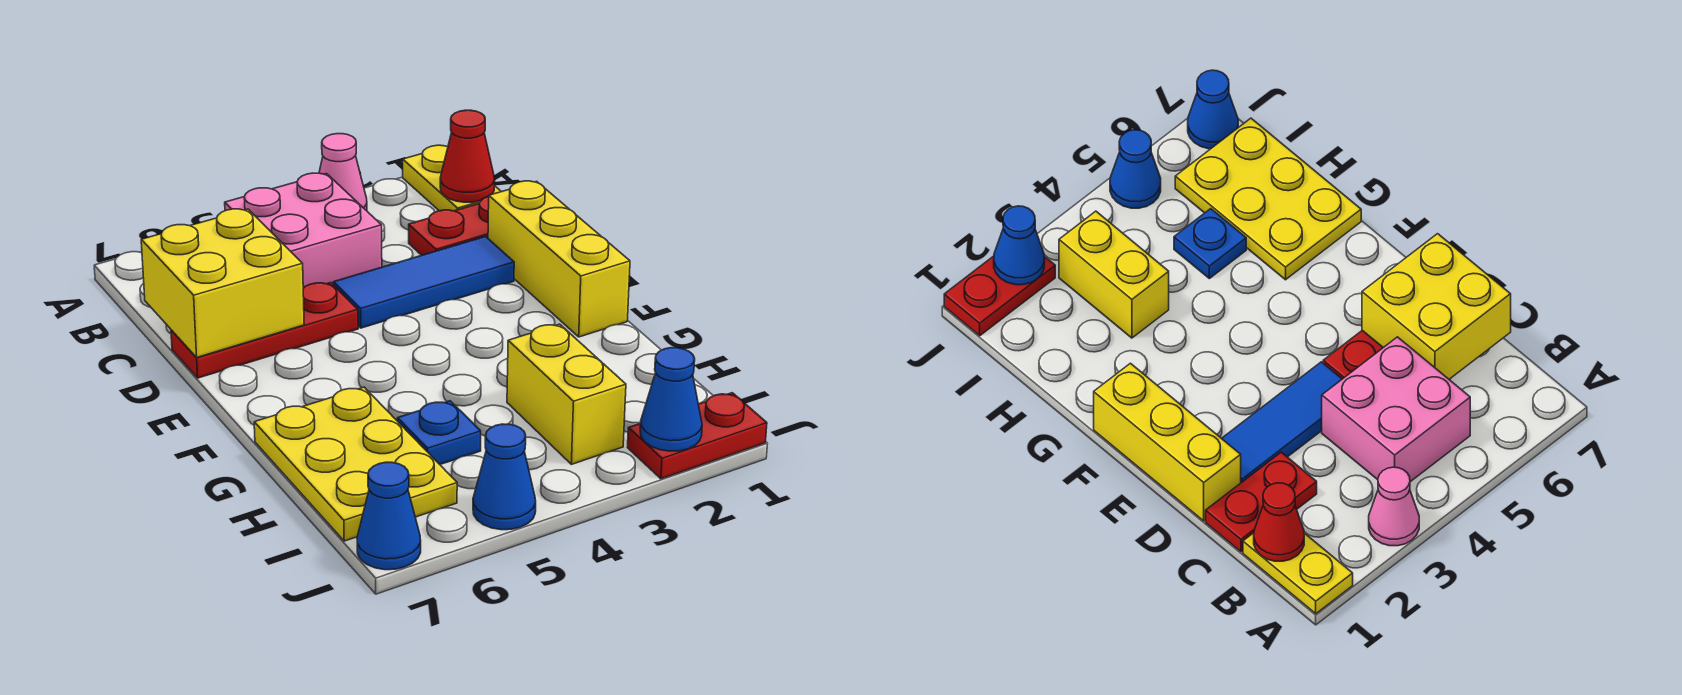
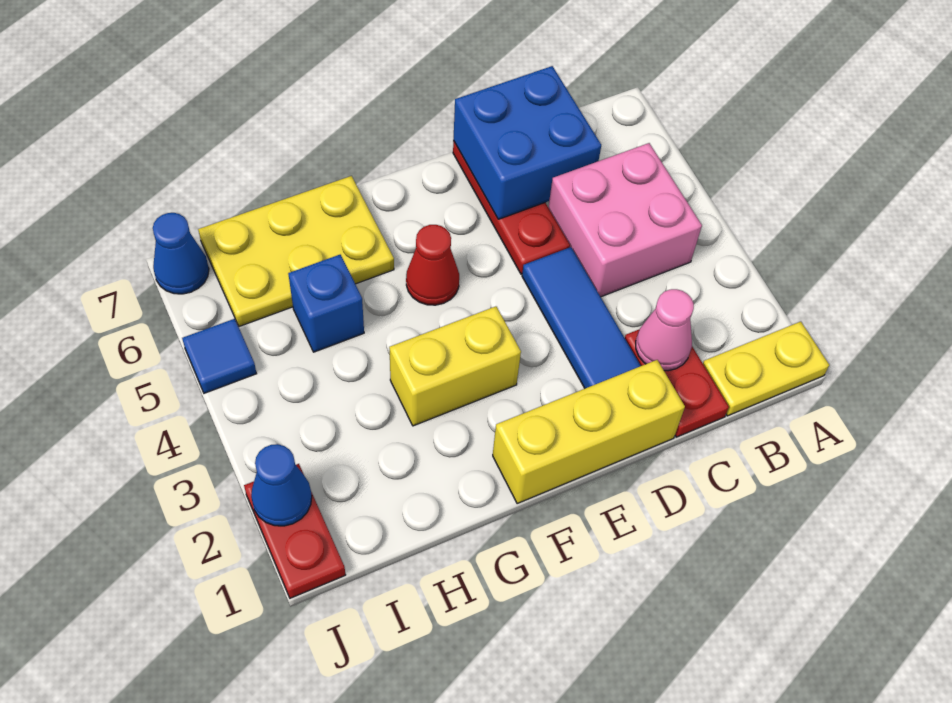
pink 1x1 cone [319,134,367,211] -> pink 1x1 cone moved to [636,289,694,371]
red 1x1 cone [440,110,495,202] -> red 1x1 cone moved to [406,225,459,305]
yellow 2x2 brick [141,209,304,357] -> blue 2x2 brick [453,66,601,219]
yellow 1x2 brick [507,324,626,464] -> yellow 1x2 brick moved to [389,306,521,426]
blue 1x1 plate [397,401,481,464] -> blue 1x1 brick [288,255,364,352]
blue 1x1 cone [473,424,536,530] -> blue 1x1 tile [182,319,257,393]

